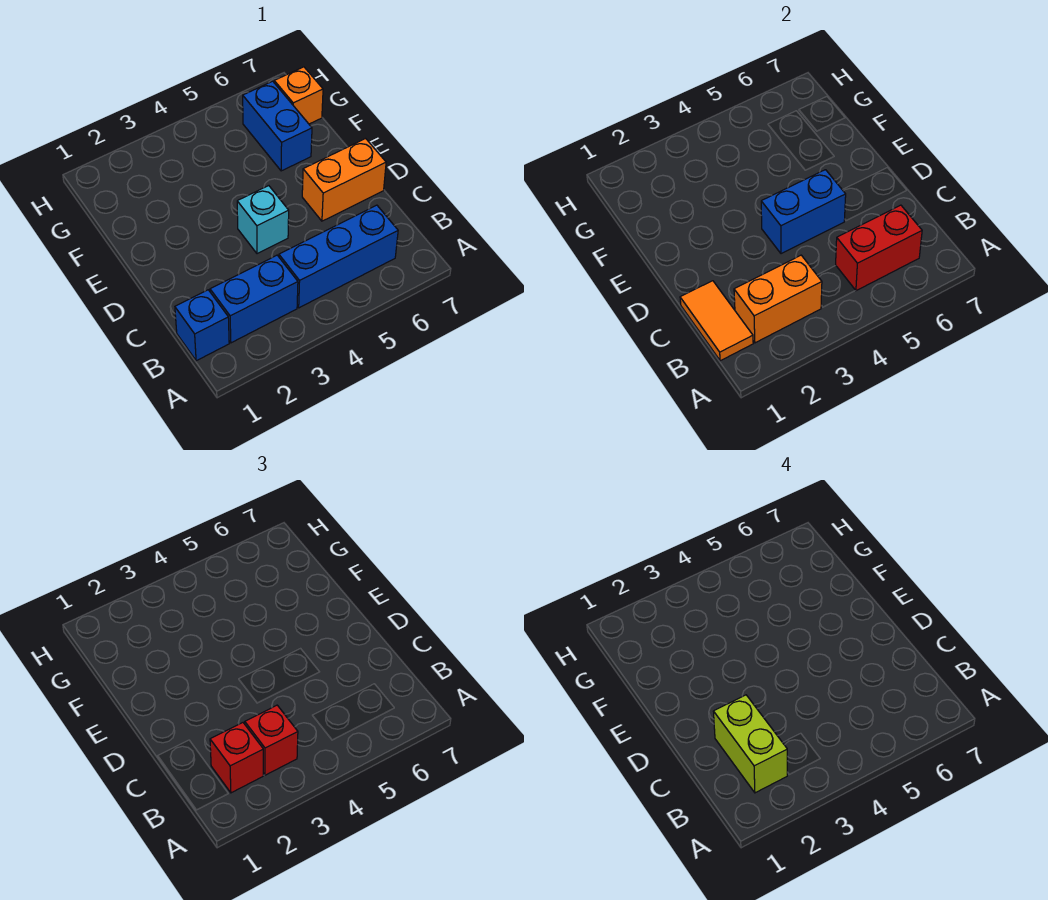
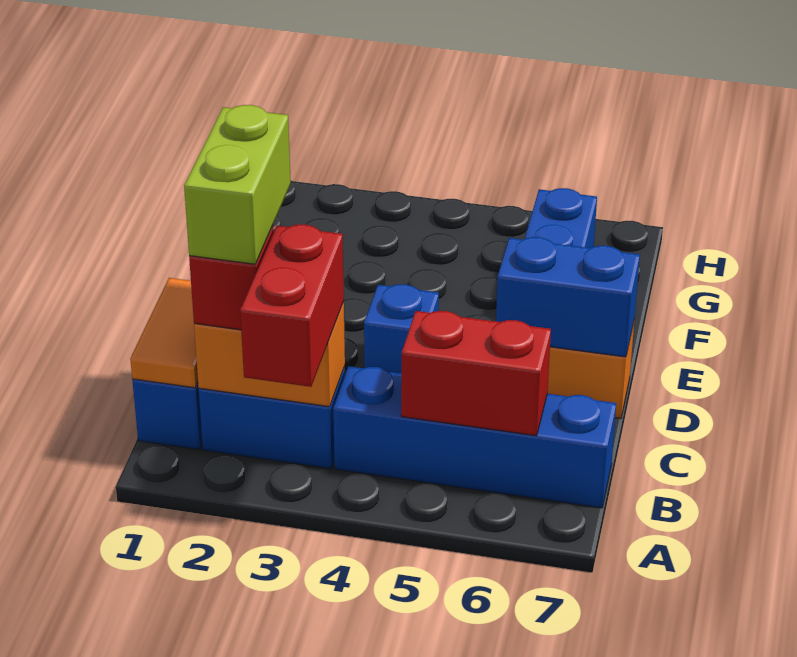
red 1x1 brick [245,705,298,775] -> red 1x2 brick [240,224,344,387]
blue 1x3 brick [279,205,398,308] -> blue 1x4 brick [333,366,616,508]
cyan 1x1 brick [237,186,289,254] -> blue 1x1 brick [364,284,439,374]
blue 1x2 brick [761,170,846,254] -> blue 1x2 brick moved to [496,237,640,357]
orange 1x1 brick [274,67,323,124] -> none

